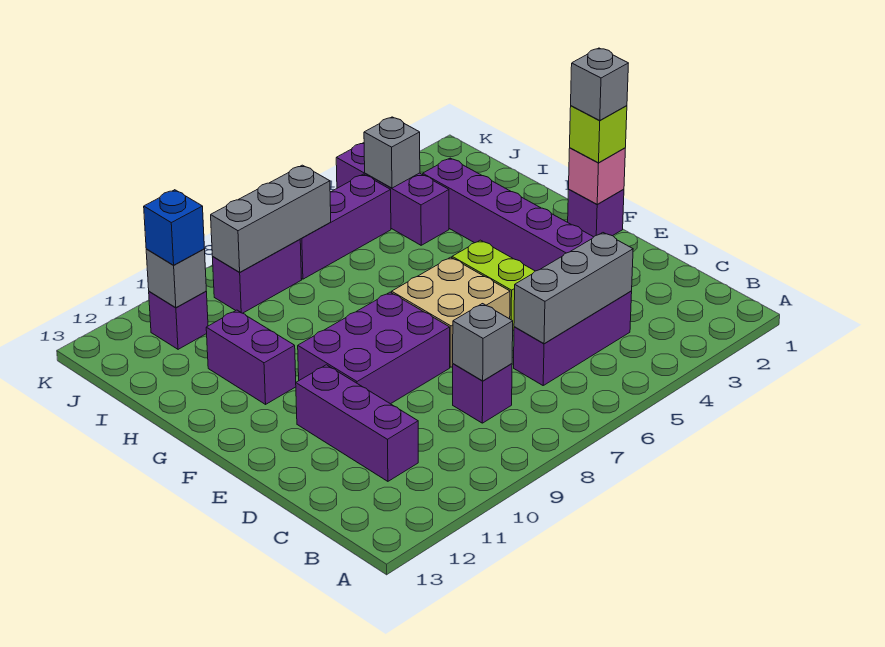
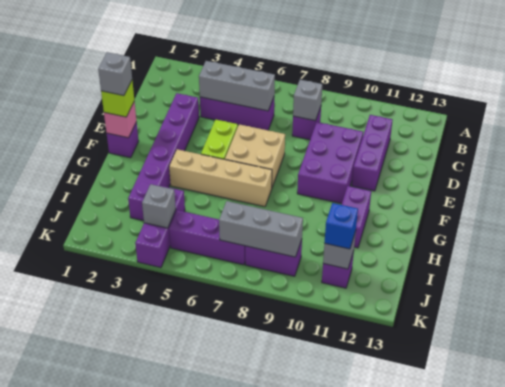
purple 2x3 brick [298,292,450,404] -> purple 2x3 brick turned to [297,122,363,203]
none -> tan 1x4 brick [169,149,272,207]

